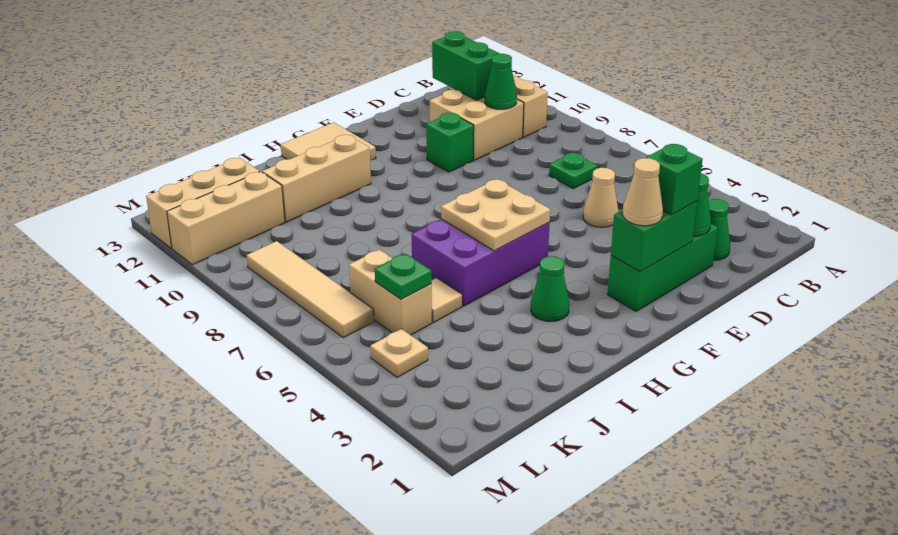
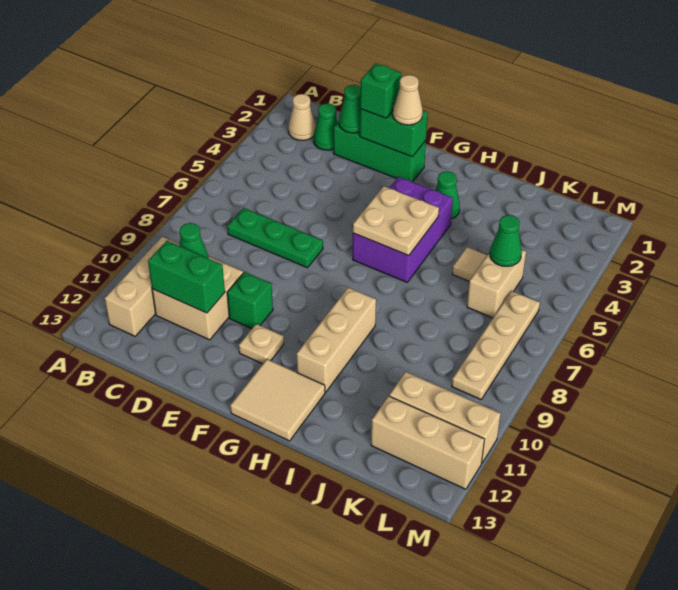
green 1x1 plate [549,153,597,189] -> green 1x3 plate [227,208,323,268]
green 1x2 brick [432,31,500,100] -> green 1x2 brick turned to [148,241,225,313]
tan 1x1 cone [583,168,618,227] -> tan 1x1 cone moved to [288,94,316,140]
purple 2x3 brick [411,219,550,306] -> purple 2x3 brick turned to [353,177,453,282]
tan 1x3 brick [262,135,371,222] -> tan 1x3 brick turned to [297,288,376,392]
green 1x1 plate [375,253,432,299] -> green 1x1 cone [490,215,522,266]
tan 1x1 plate [370,329,428,377] -> tan 1x1 plate moved to [239,324,284,364]
tan 1x4 tile [247,241,374,338] -> tan 1x4 plate [452,291,540,399]

